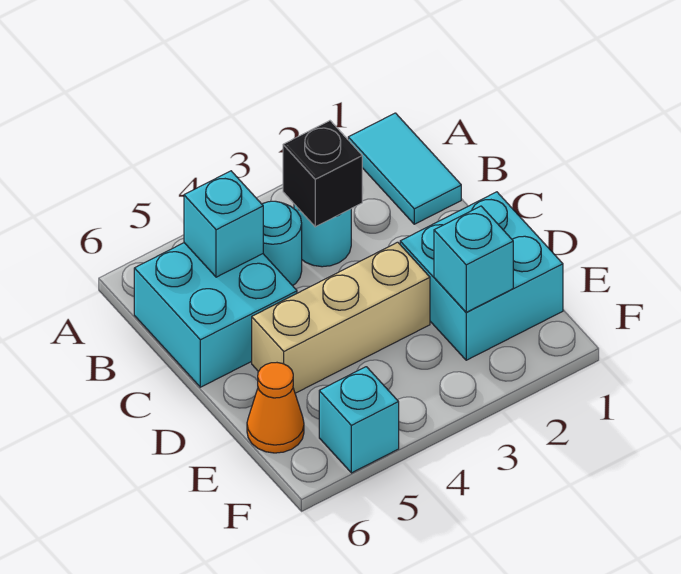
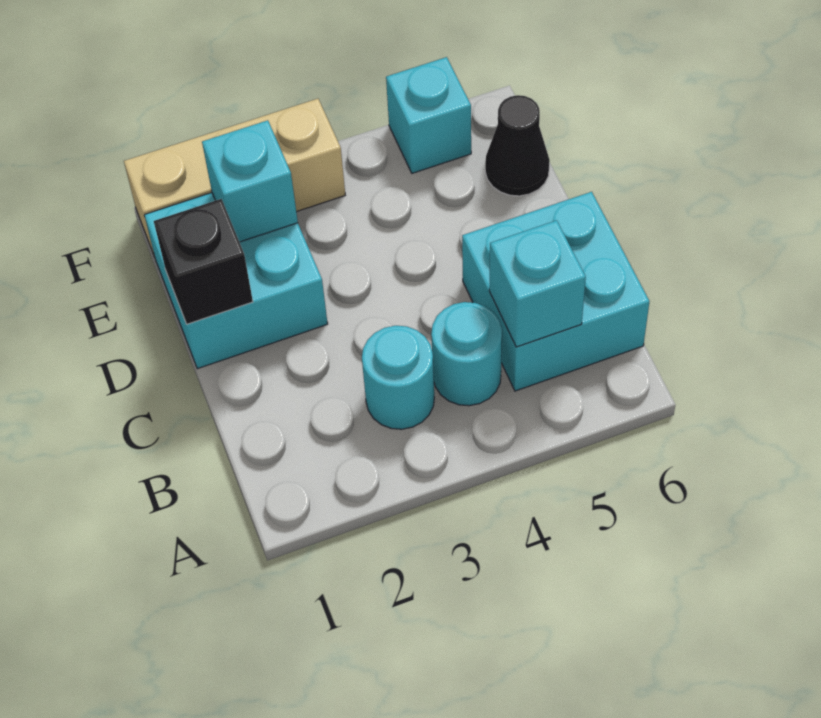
cyan 1x2 tile [348,113,461,224] -> none
black 1x1 brick [283,121,362,227] -> black 1x1 brick moved to [154,199,253,324]
tan 1x3 brick [252,242,430,393] -> tan 1x3 brick moved to [124,99,345,257]
orange 1x1 cone [247,363,304,453] -> black 1x1 cone [485,95,550,196]

